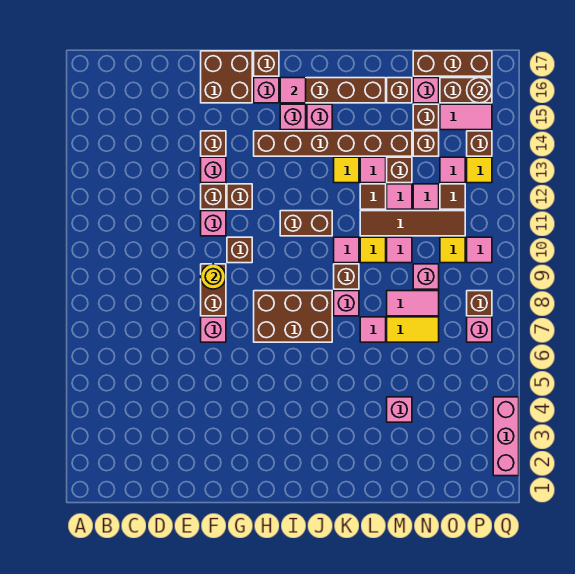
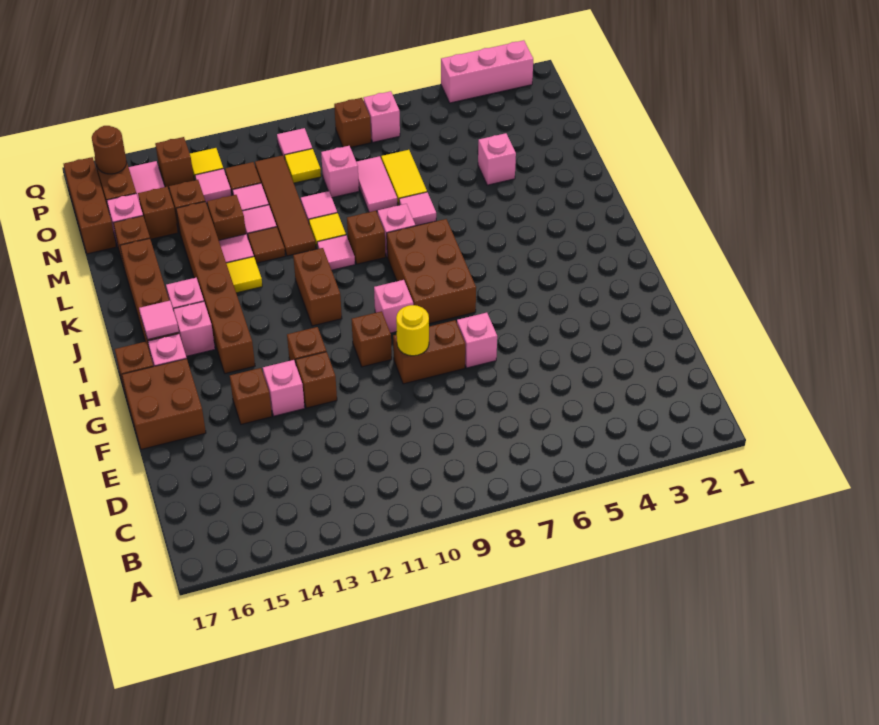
pink 1x1 brick [201,211,226,236] -> pink 1x1 brick moved to [374,280,413,333]

